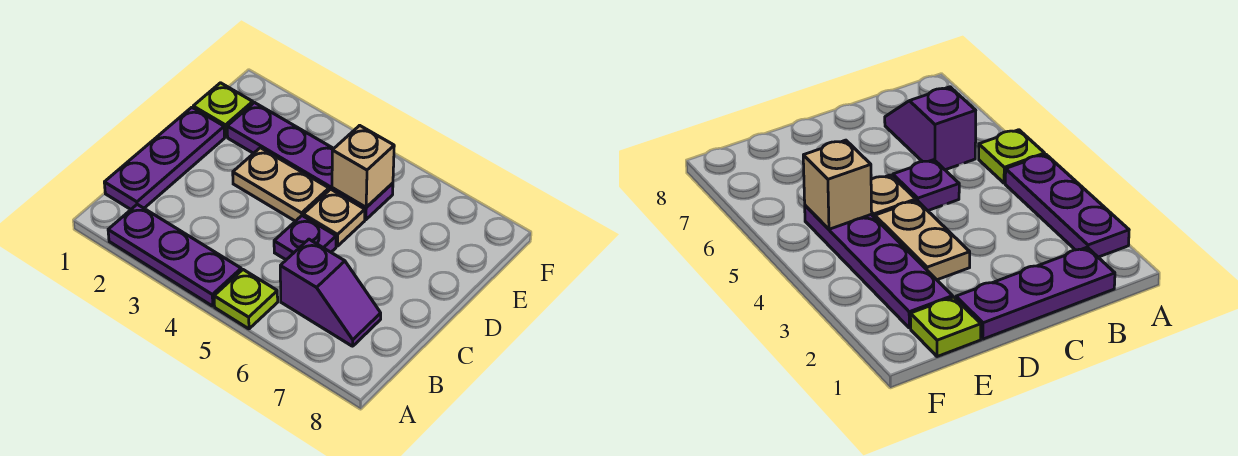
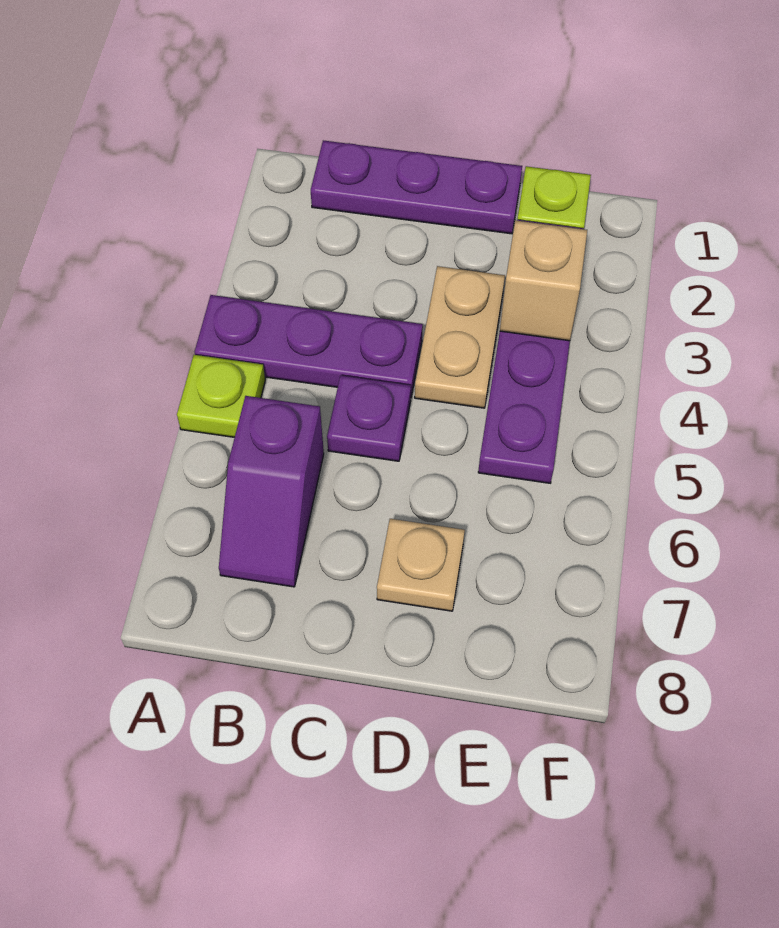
purple 1x3 plate [108,204,241,306] -> purple 1x3 plate turned to [195,295,423,396]
tan 1x1 plate [303,189,365,246] -> tan 1x1 plate moved to [377,519,465,611]
tan 1x1 brick [332,125,394,207] -> tan 1x1 brick moved to [500,220,587,341]

